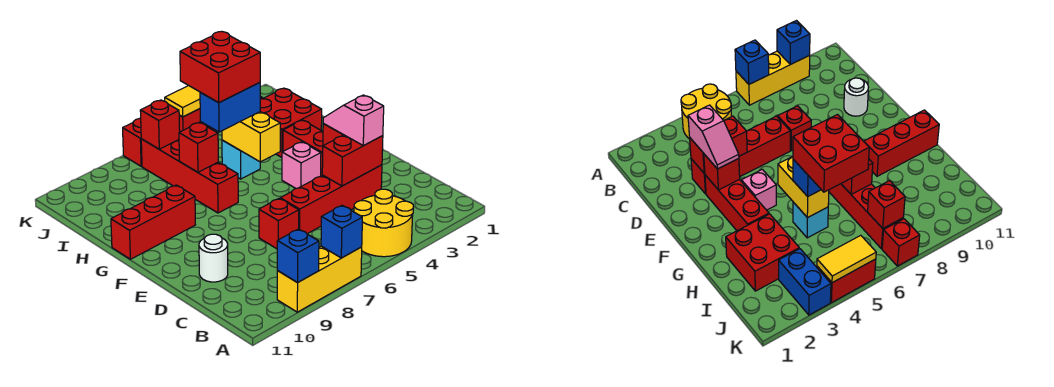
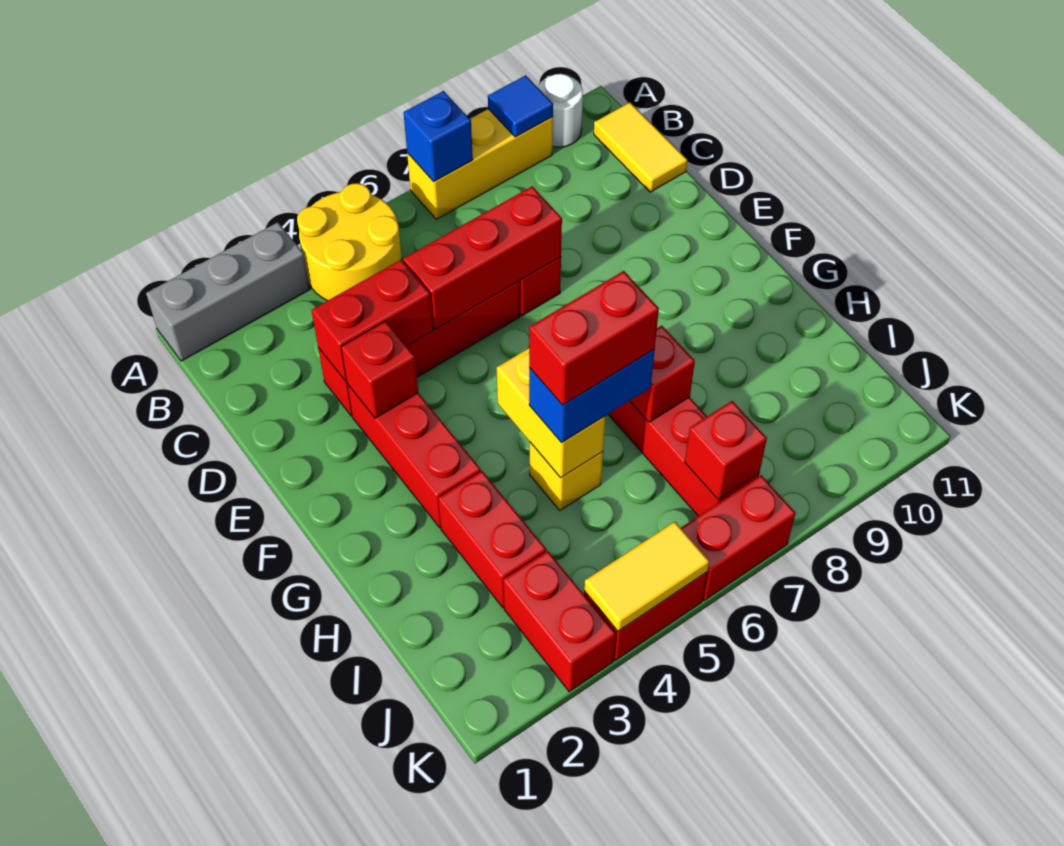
none -> grey 1x3 brick [146,222,310,361]
blue 1x1 brick [277,229,319,283] -> blue 1x1 tile [488,75,553,137]
none -> yellow 1x2 tile [594,103,687,192]
pink 1x2 slope [323,95,384,146] -> none
white 1x1 round brick [199,234,228,282] -> white 1x1 round brick moved to [538,74,583,147]
pink 1x1 brick [282,142,321,188] -> none
red 1x3 brick [111,185,195,259] -> red 1x3 brick moved to [403,186,562,329]
red 2x2 brick [260,88,322,157] -> red 1x2 brick [438,471,546,607]
cyan 1x1 brick [222,140,260,179] -> yellow 1x1 brick [530,442,603,510]
red 2x2 brick [180,32,260,103] -> red 1x2 brick [529,271,659,405]
blue 1x2 brick [779,249,831,315] -> red 1x2 brick [503,551,616,692]
red 1x1 brick [123,118,142,166] -> red 1x2 brick [681,475,796,601]

